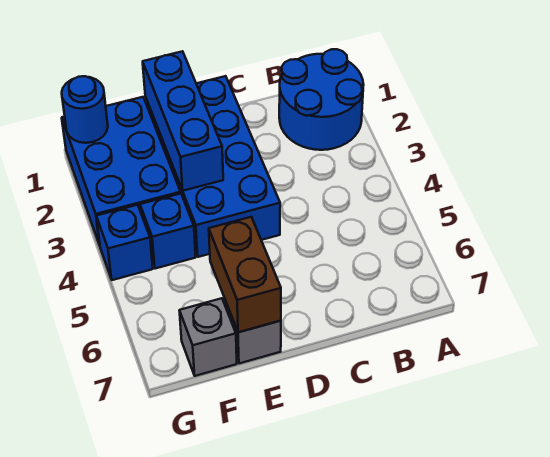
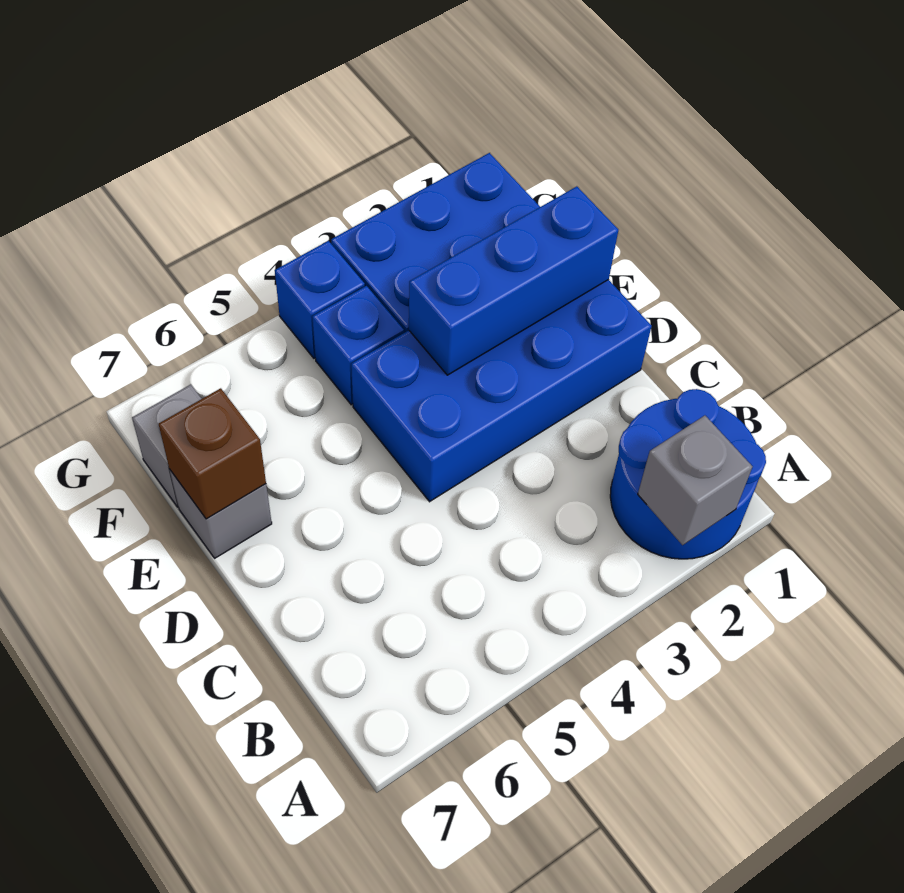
none -> grey 1x1 brick [638,416,753,545]
brown 1x2 brick [209,217,281,332] -> brown 1x1 brick [159,388,266,519]
blue 1x1 round brick [62,76,108,143] -> none

